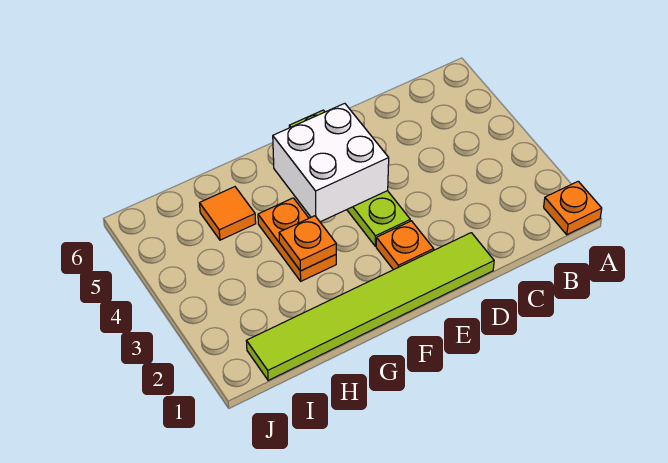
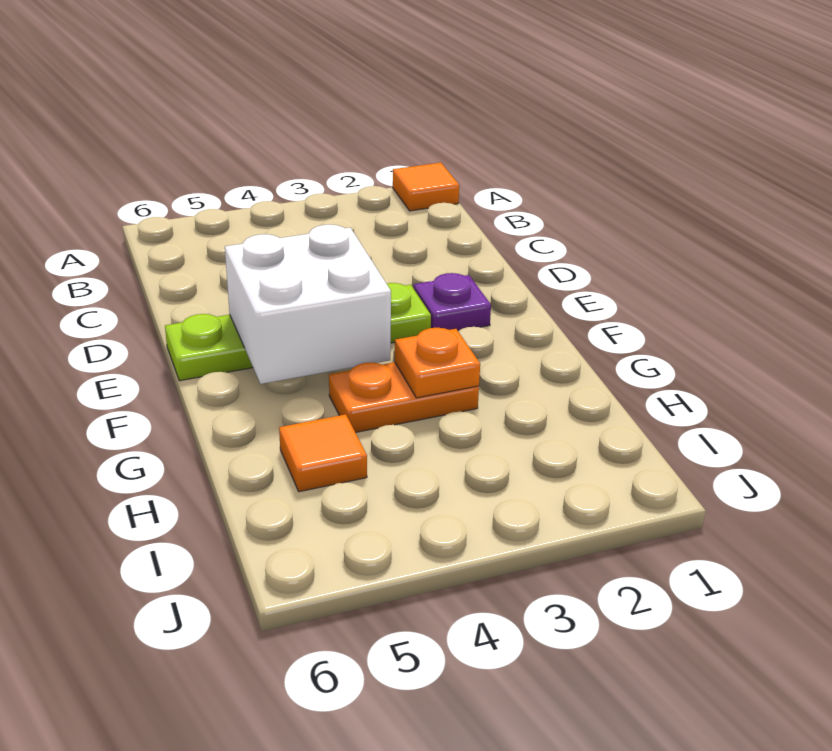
orange 1x1 plate [544,181,602,235] -> orange 1x1 tile [393,163,459,211]
lime 1x6 tile [246,233,494,381] -> none
orange 1x1 plate [376,221,434,270] -> purple 1x1 plate [414,273,491,331]

